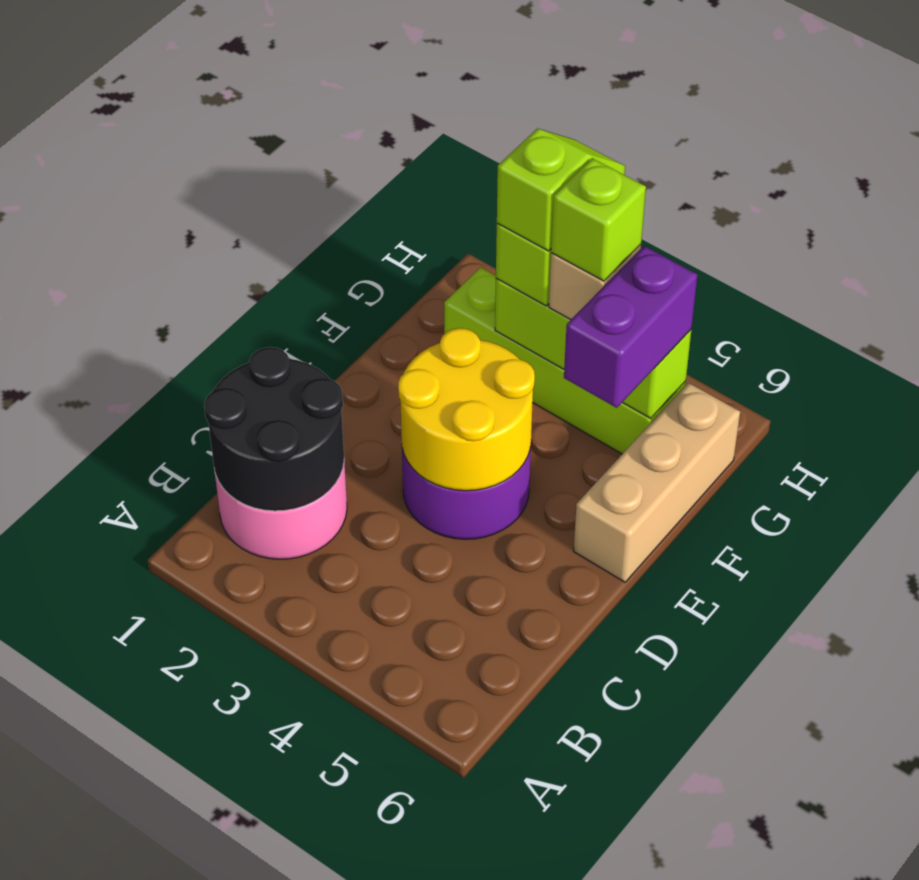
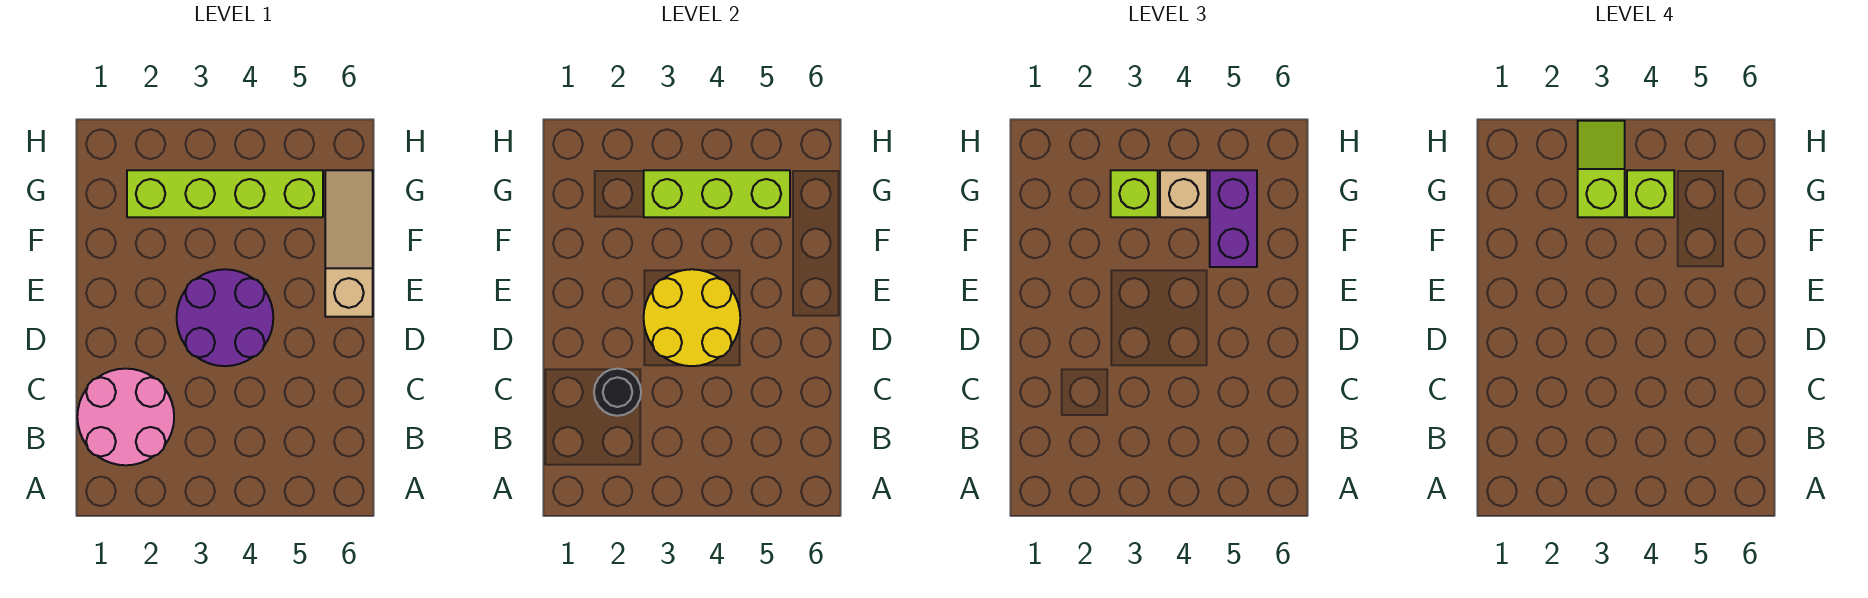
black 2x2 round brick [204,347,344,511] -> black 1x1 round brick [594,369,641,416]
tan 1x3 brick [574,383,740,582] -> tan 1x3 slope [325,170,373,317]

